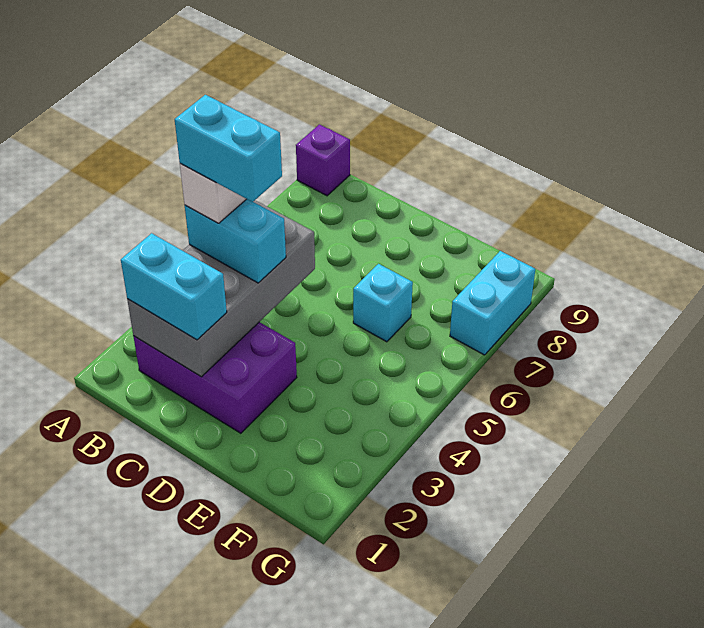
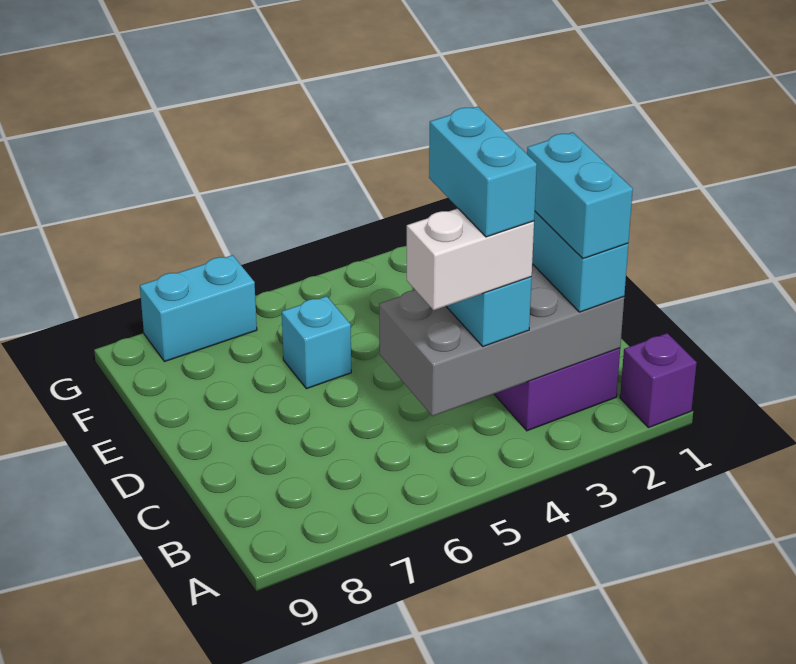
purple 1x1 brick [296,125,350,196] -> purple 1x1 brick moved to [620,333,697,428]
none -> cyan 1x2 brick [527,133,633,259]

